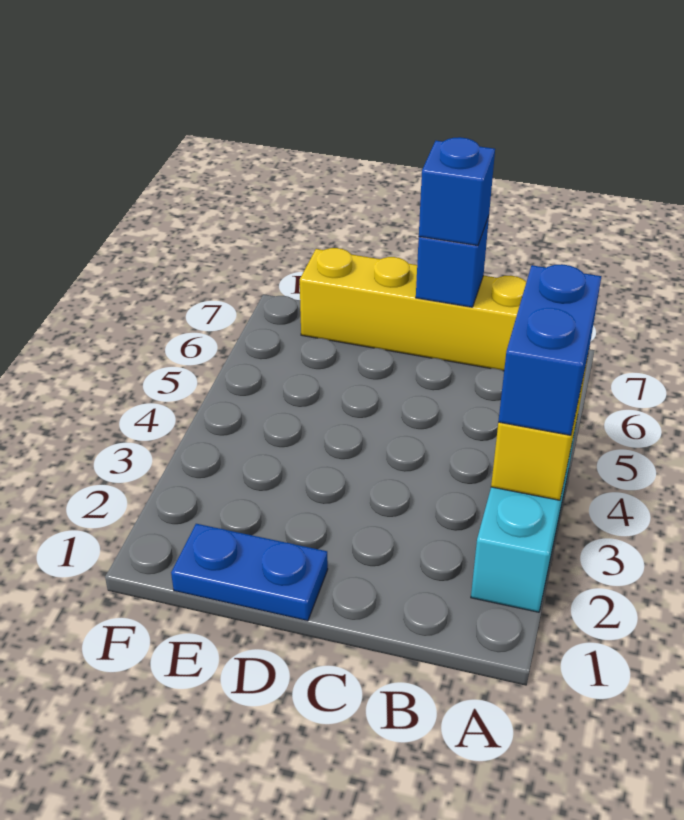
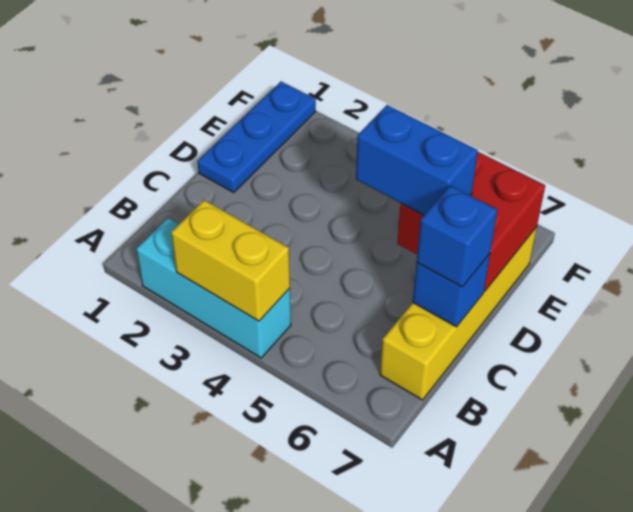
blue 1x2 brick [498,264,602,435] -> blue 1x2 brick moved to [356,105,478,215]
blue 1x2 plate [171,524,328,621] -> blue 1x3 plate [197,82,316,193]
none -> red 2x2 brick [397,152,545,291]

